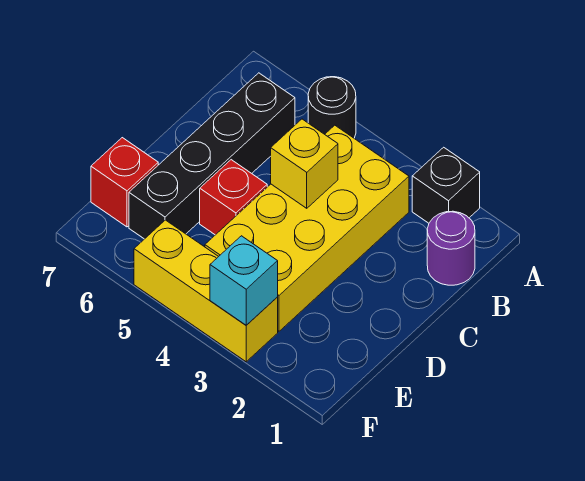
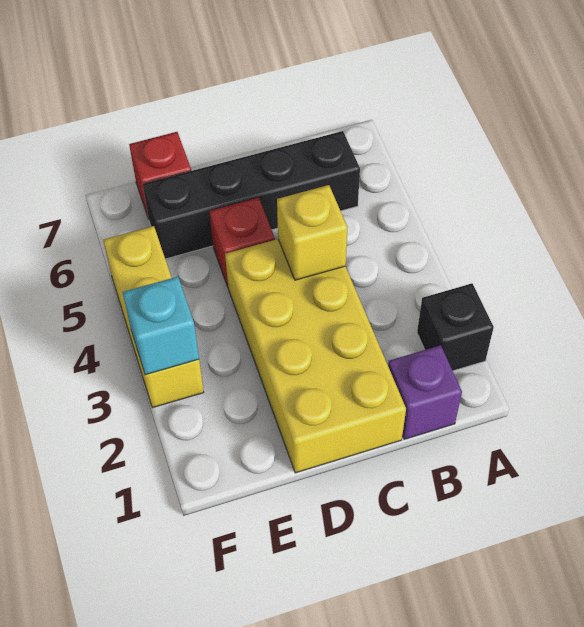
black 1x1 round brick [308,77,356,138] -> none
purple 1x1 round brick [427,211,475,285] -> purple 1x1 brick [388,345,462,439]
yellow 2x4 brick [205,125,409,331] -> yellow 2x4 brick turned to [225,239,406,473]

